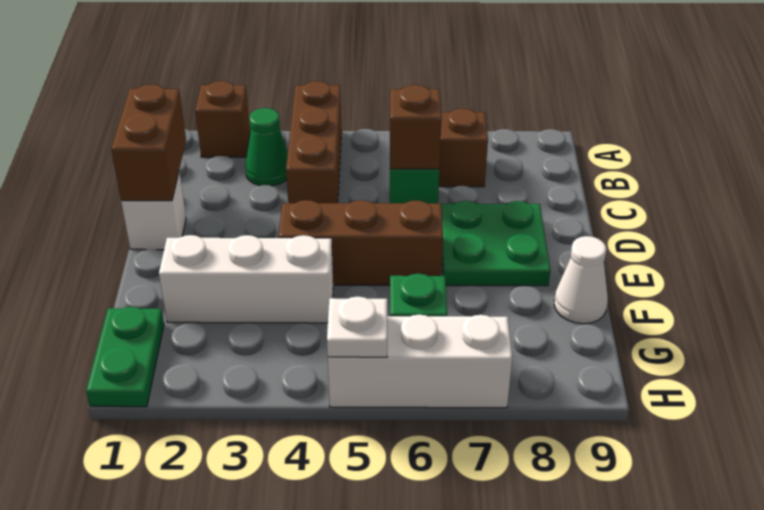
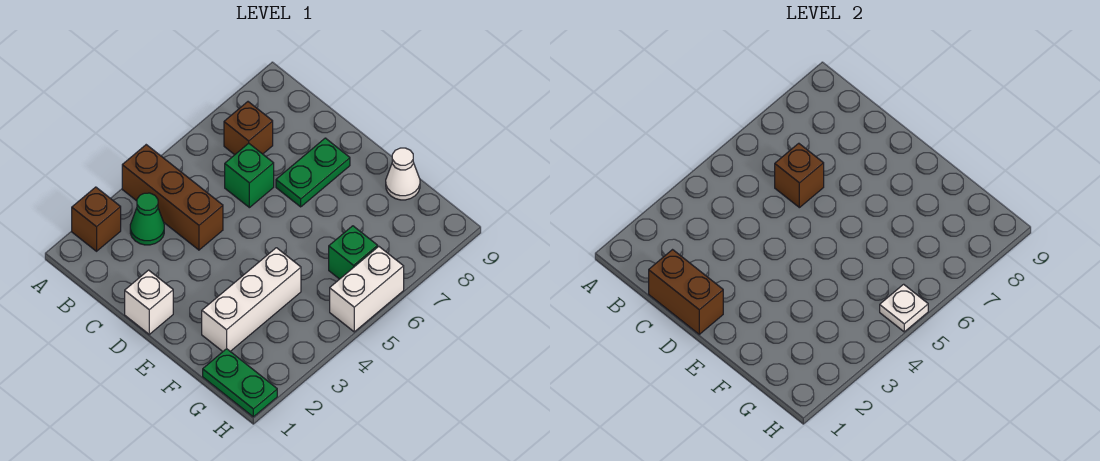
green 2x2 plate [441,201,550,286] -> green 1x2 plate [276,138,350,207]
brown 1x3 brick [279,200,443,285] -> none
white 1x3 brick [328,315,512,408] -> white 1x2 brick [330,246,404,332]

